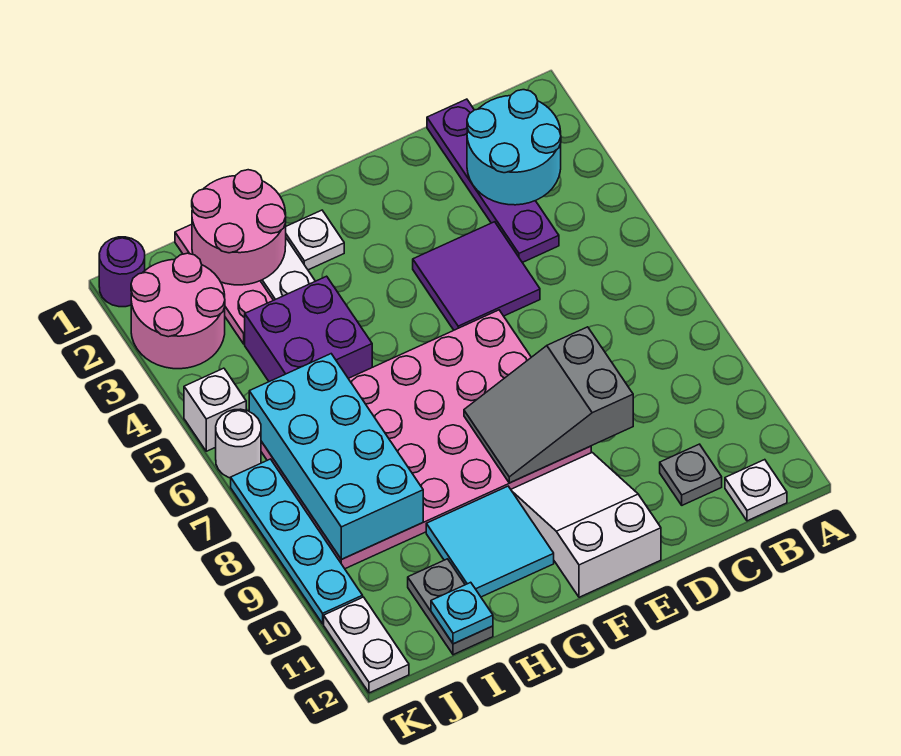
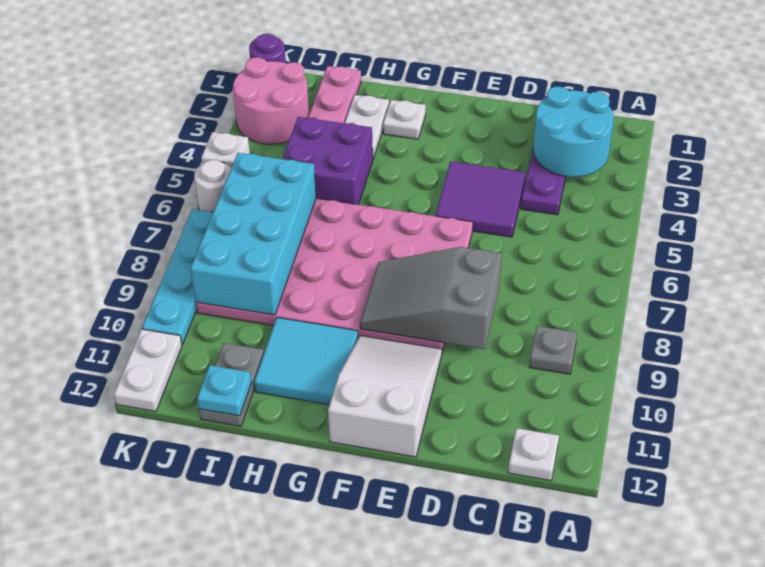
grey 1x1 plate [660,444,722,505] -> grey 1x1 plate moved to [529,326,577,374]
pink 2x2 round brick [192,170,286,285] -> none

